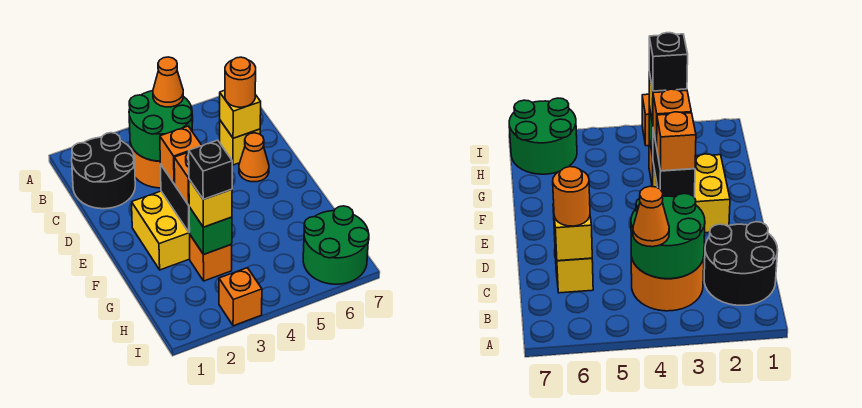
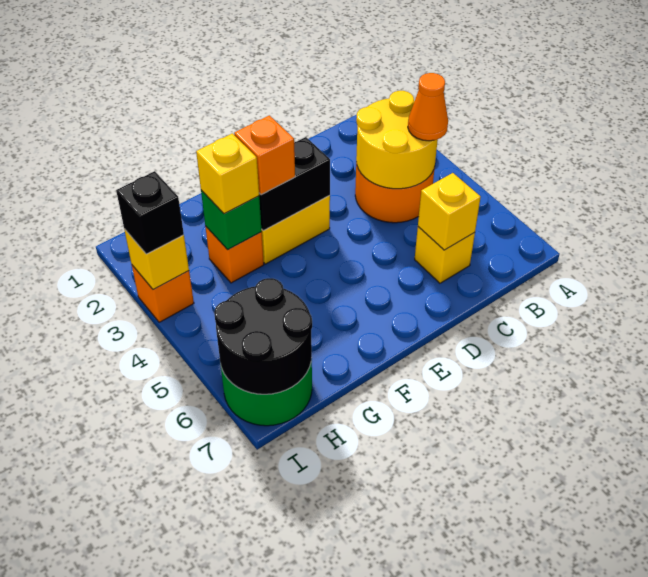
black 2x2 round brick [72,133,135,209] -> black 2x2 round brick moved to [214,278,312,394]
green 2x2 round brick [129,91,192,161] -> yellow 2x2 round brick [356,91,438,189]
orange 1x1 round brick [225,57,256,107] -> none
orange 1x1 cone [239,133,269,182] -> none
orange 1x1 brick [160,126,202,184] -> none
black 1x1 brick [189,140,232,199] -> black 1x1 brick moved to [116,171,184,254]
none -> yellow 1x1 brick [124,229,189,289]

